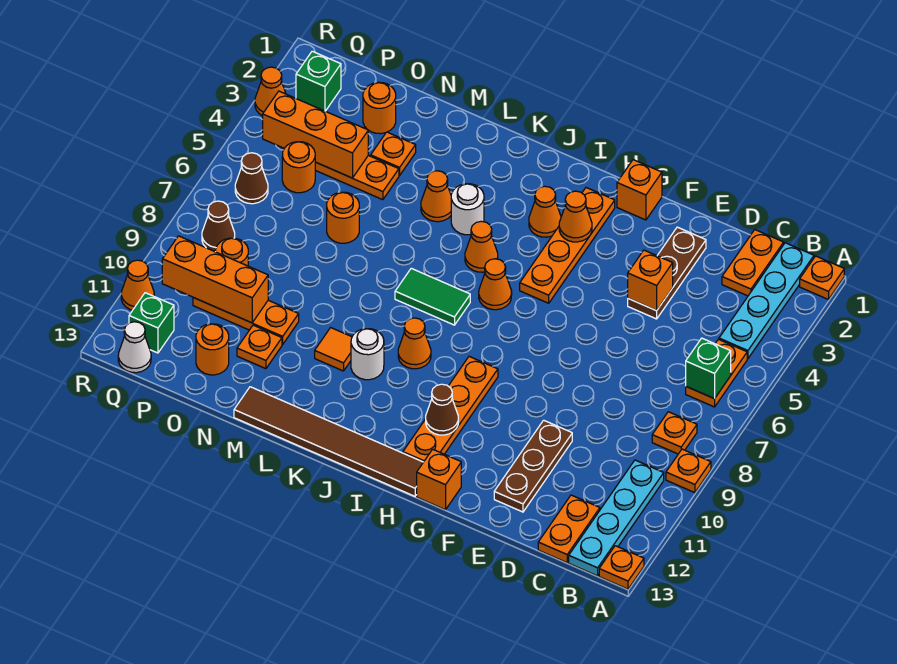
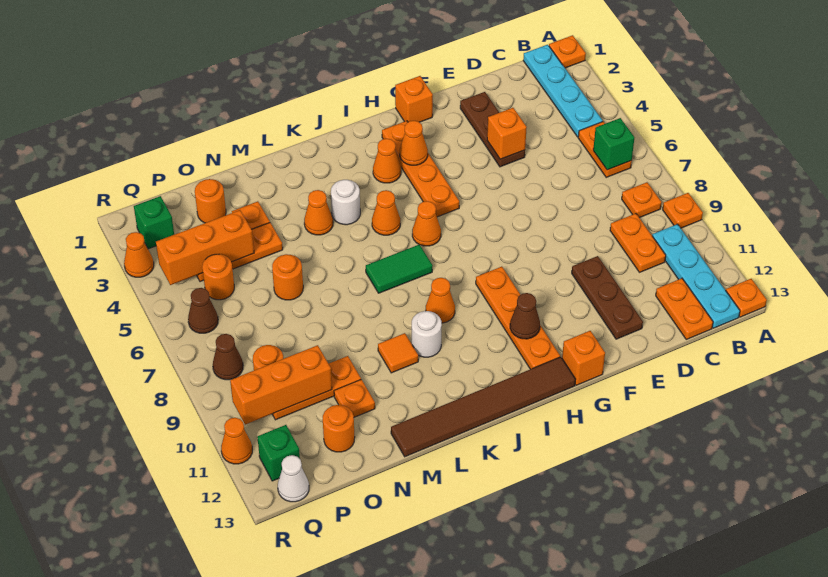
orange 1x2 plate [722,230,784,296] -> orange 1x2 plate moved to [610,214,666,272]

